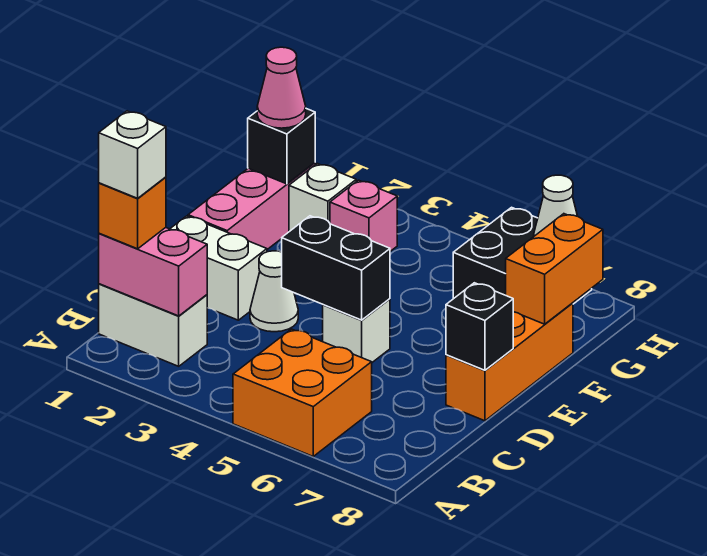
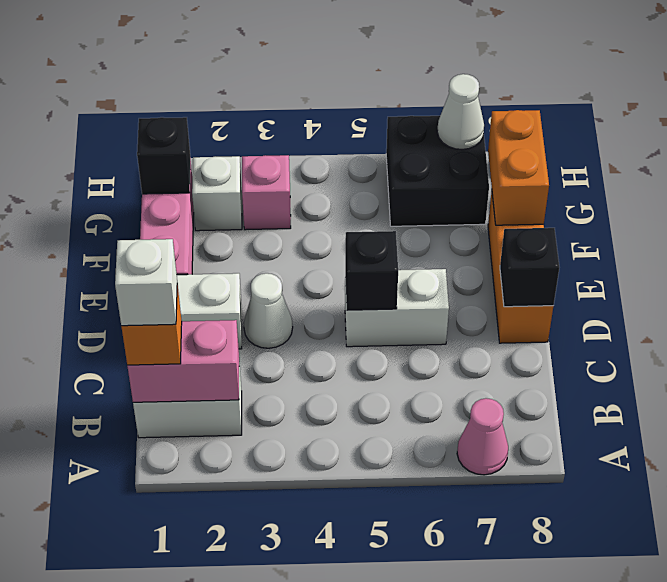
orange 2x2 brick [233,329,372,456] -> none
black 1x2 brick [282,216,390,320] -> black 1x1 brick [345,231,398,310]
white 1x1 brick [323,299,390,362] -> white 1x2 brick [345,269,449,347]
pink 1x1 cone [257,47,306,128] -> pink 1x1 cone moved to [457,398,508,475]

